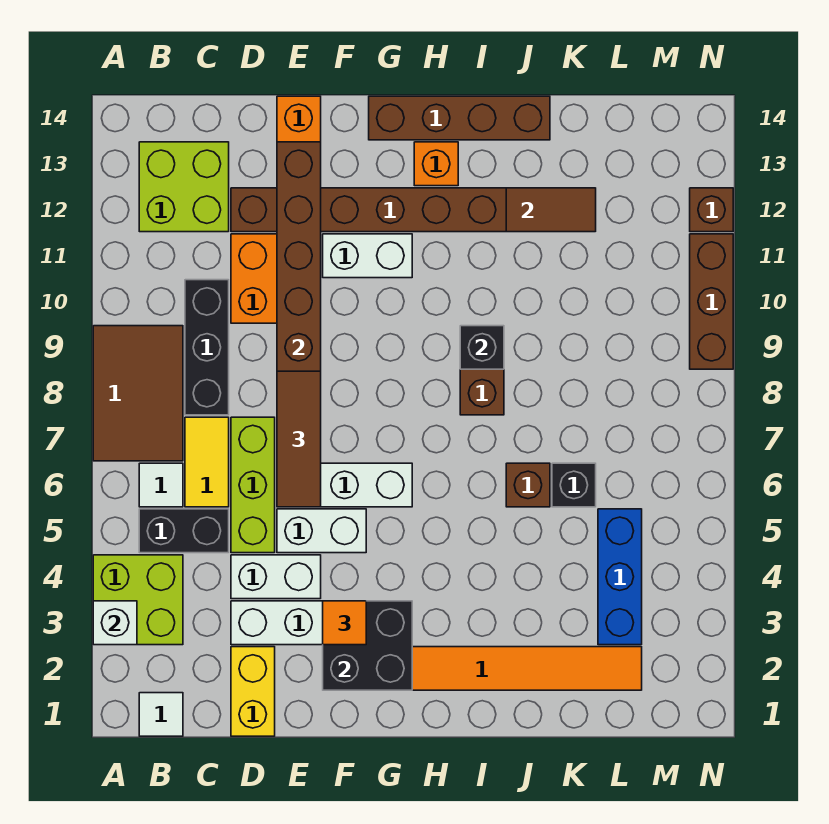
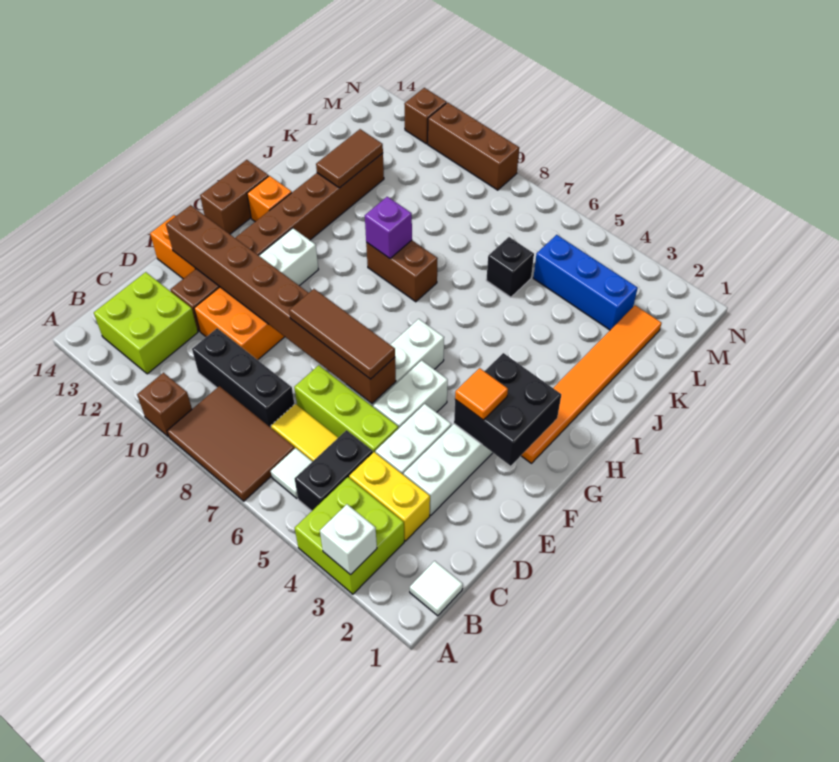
yellow 1x2 brick [231,647,275,736] -> yellow 1x2 brick moved to [349,452,430,541]
brown 1x4 brick [369,96,550,140] -> brown 1x2 brick [200,160,268,234]
black 1x1 brick [460,326,504,369] -> purple 1x1 brick [365,197,412,258]
brown 1x1 brick [506,463,550,507] -> brown 1x1 brick moved to [137,373,192,437]

